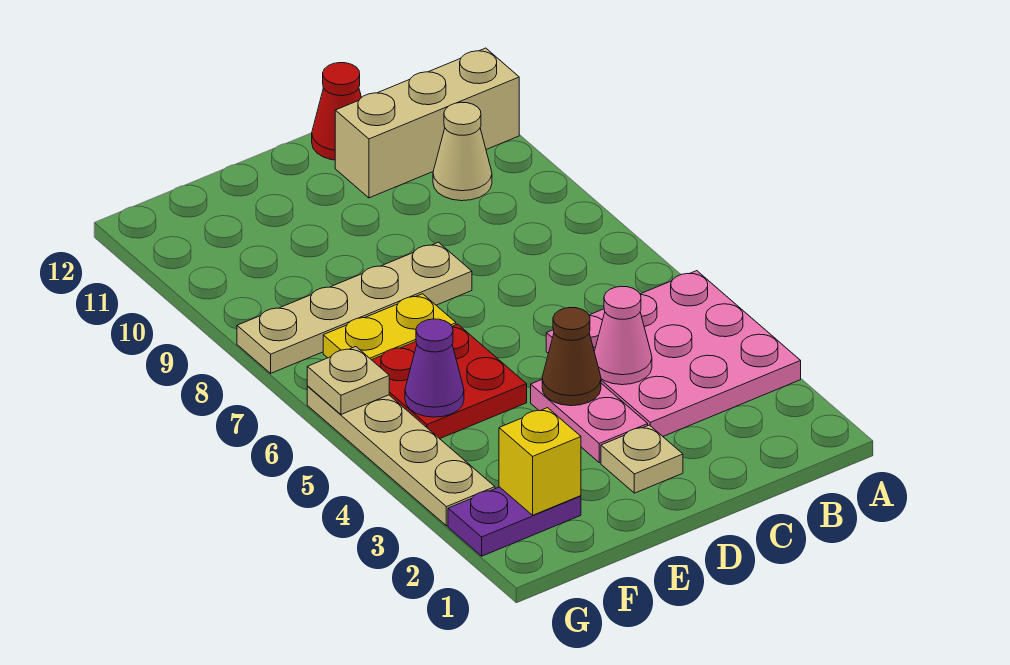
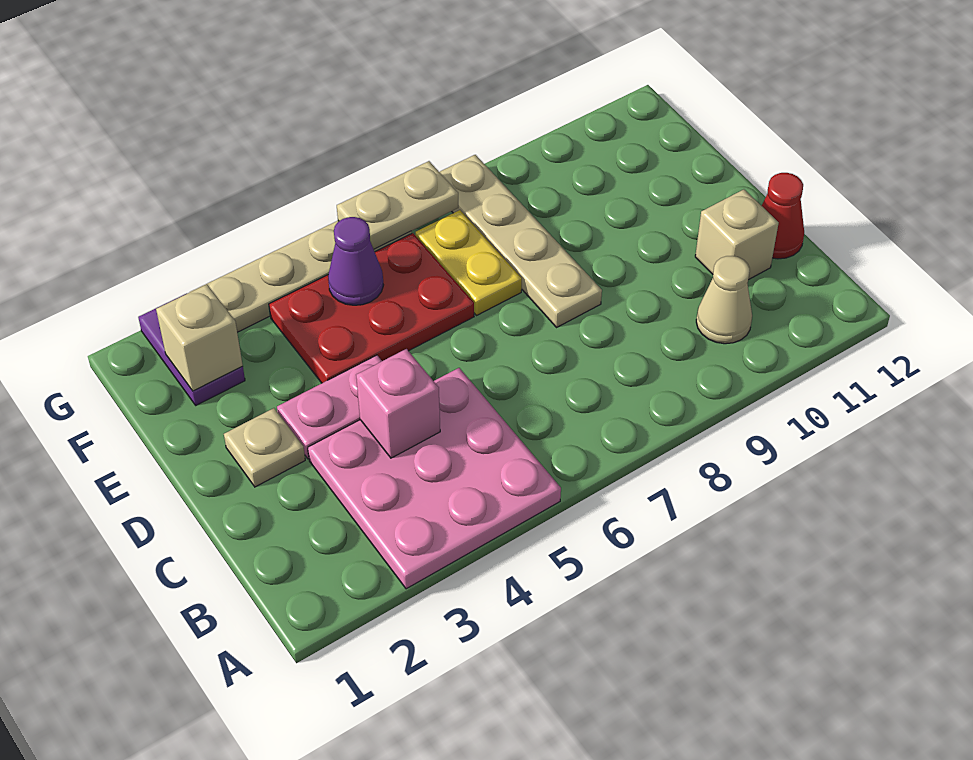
tan 1x3 brick [335,48,519,198] -> tan 1x1 brick [695,189,778,280]
pink 1x1 cone [594,286,652,385] -> pink 1x1 brick [356,349,440,458]
brown 1x1 cone [542,307,601,406] -> none
red 2x2 plate [372,324,527,439] -> red 2x3 plate [269,233,474,383]
yellow 1x1 brick [499,408,581,515] -> tan 1x1 brick [156,284,243,391]
tan 1x1 plate [307,347,389,414] -> tan 1x2 plate [337,161,458,249]

